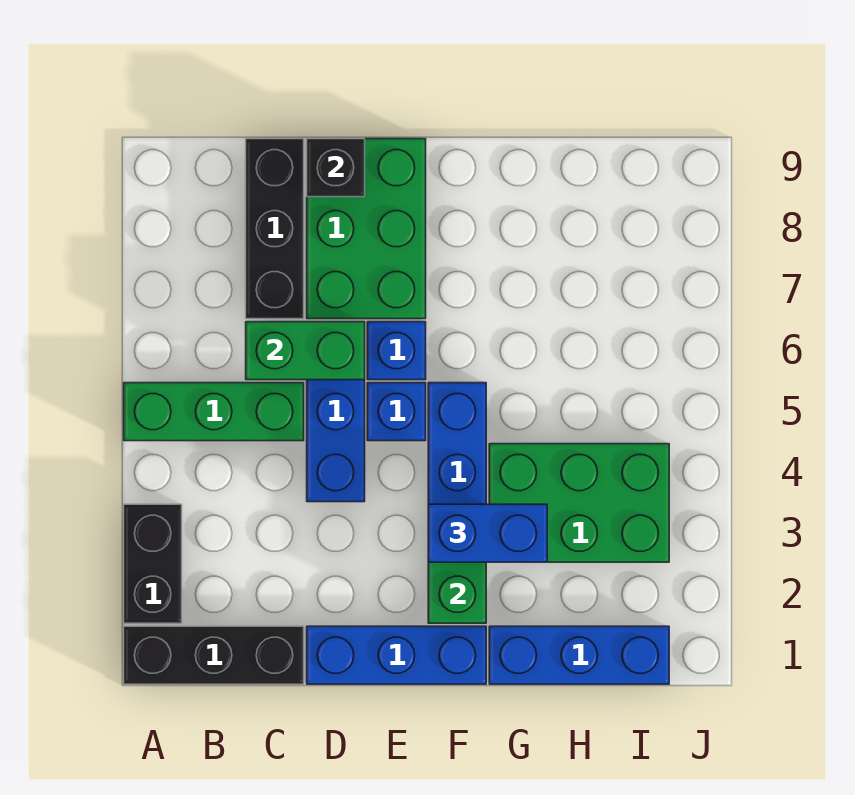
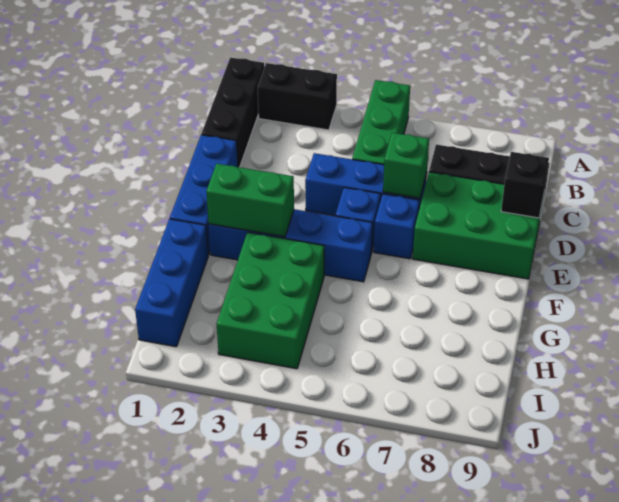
green 1x2 brick [246,322,365,380] -> green 1x1 brick [383,133,429,198]
blue 1x2 brick [428,504,547,562] -> none

